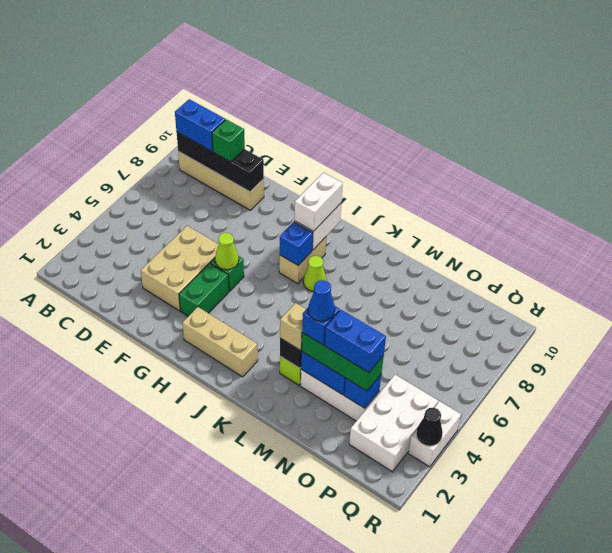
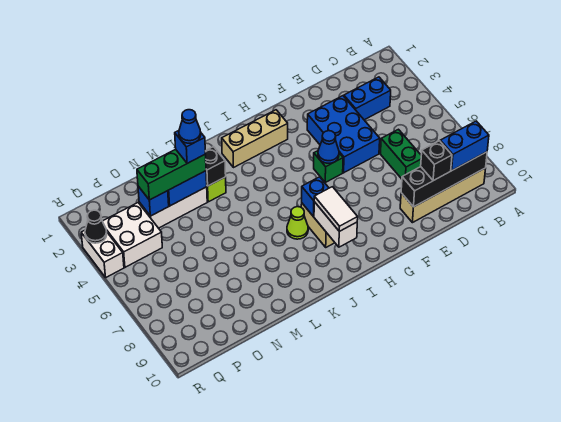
green 1x1 brick [212,119,245,162] -> black 1x1 brick [421,141,452,181]
tan 2x3 brick [141,226,219,311] -> blue 2x3 brick [307,96,380,173]
green 1x2 brick [179,263,229,316] -> green 1x2 brick moved to [381,129,421,179]
lime 1x1 cone [215,233,239,270] -> blue 1x1 cone [318,131,339,163]
white 1x2 brick [295,172,343,231] -> white 1x2 tile [314,187,358,231]
tan 1x1 brick [280,303,306,350] -> none
blue 1x2 brick [324,310,386,373] -> blue 1x2 brick moved to [344,77,391,120]
white 2x3 brick [349,375,438,472] -> white 2x2 brick [103,203,162,267]

